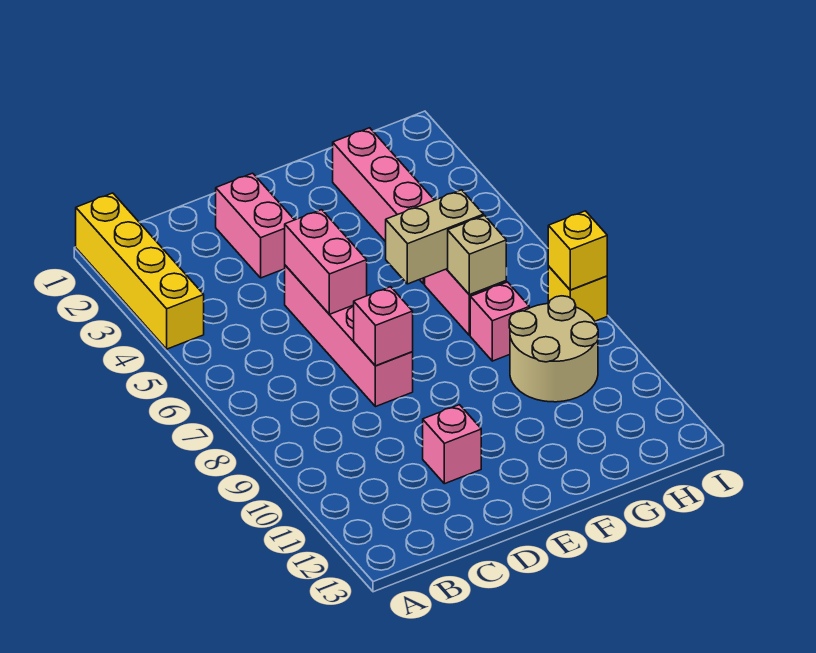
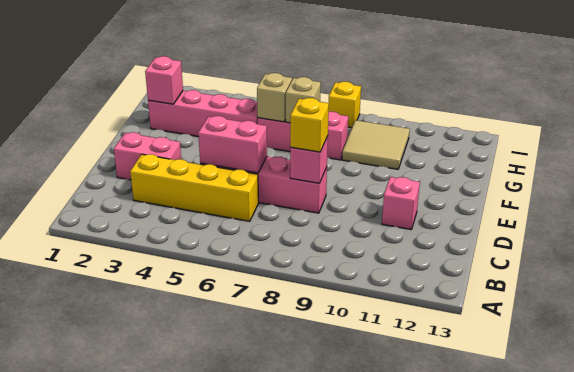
yellow 1x4 brick [76,193,204,349] -> yellow 1x4 brick moved to [130,154,259,221]
tan 1x2 brick [386,190,484,284] -> tan 1x1 brick [257,73,292,122]
none -> pink 1x1 brick [145,56,183,104]
tan 2x2 round brick [509,296,598,402] -> tan 2x2 tile [342,120,410,169]
yellow 1x1 brick [548,211,607,290] -> yellow 1x1 brick moved to [290,98,329,152]

